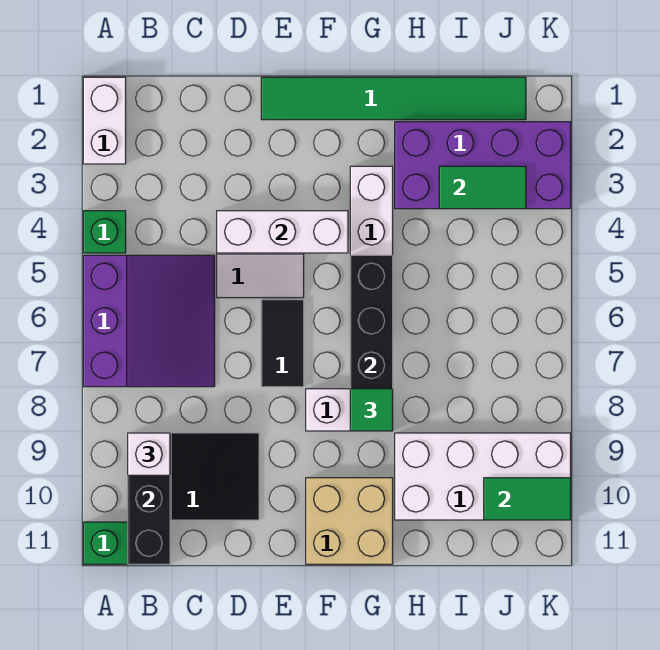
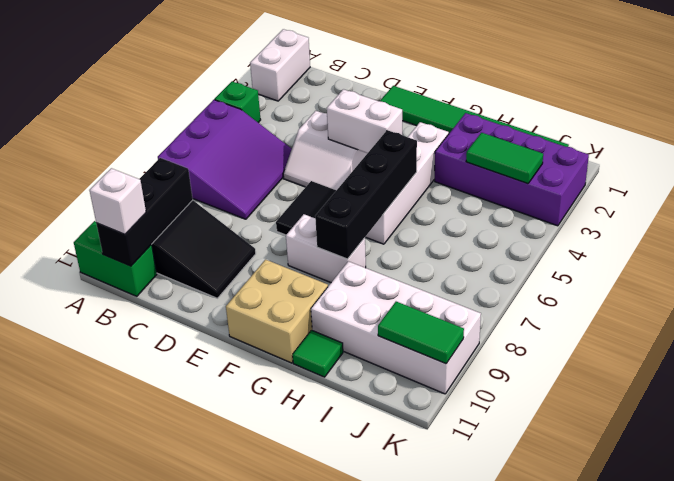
white 1x1 brick [128,433,170,475] -> white 1x1 brick moved to [89,168,146,234]
white 1x3 brick [217,211,348,253] -> white 1x2 brick [327,89,402,153]
green 1x1 tile [350,389,393,431] -> green 1x1 tile moved to [293,330,343,377]

